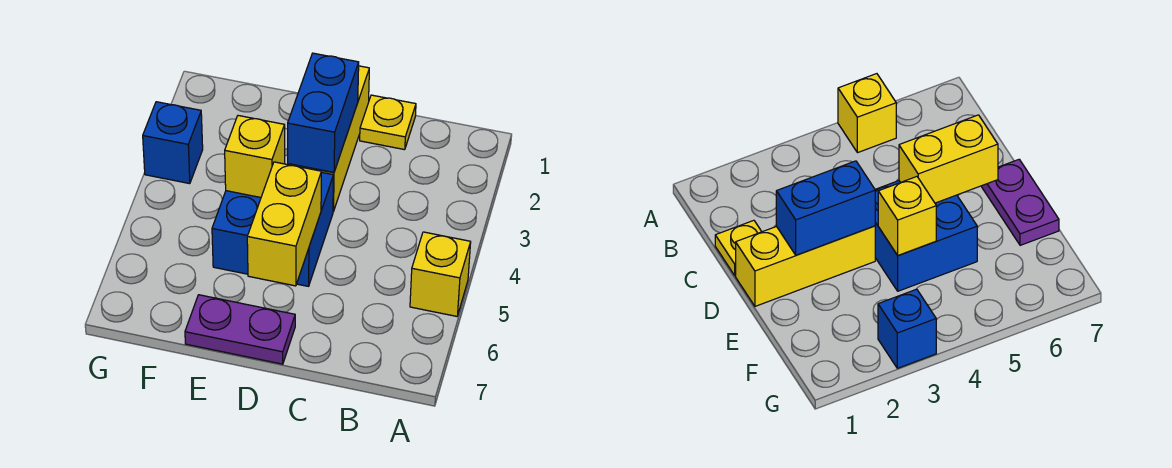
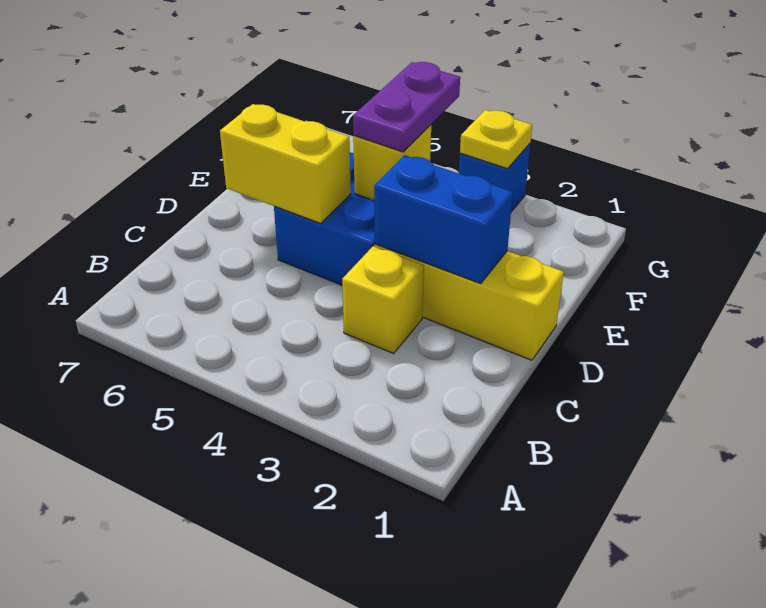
yellow 1x1 brick [410,232,471,316] -> yellow 1x1 brick moved to [342,246,424,354]
yellow 1x1 plate [360,95,416,150] -> yellow 1x1 plate moved to [460,110,532,169]
purple 1x2 plate [185,295,295,364] -> purple 1x2 plate moved to [353,62,460,152]

